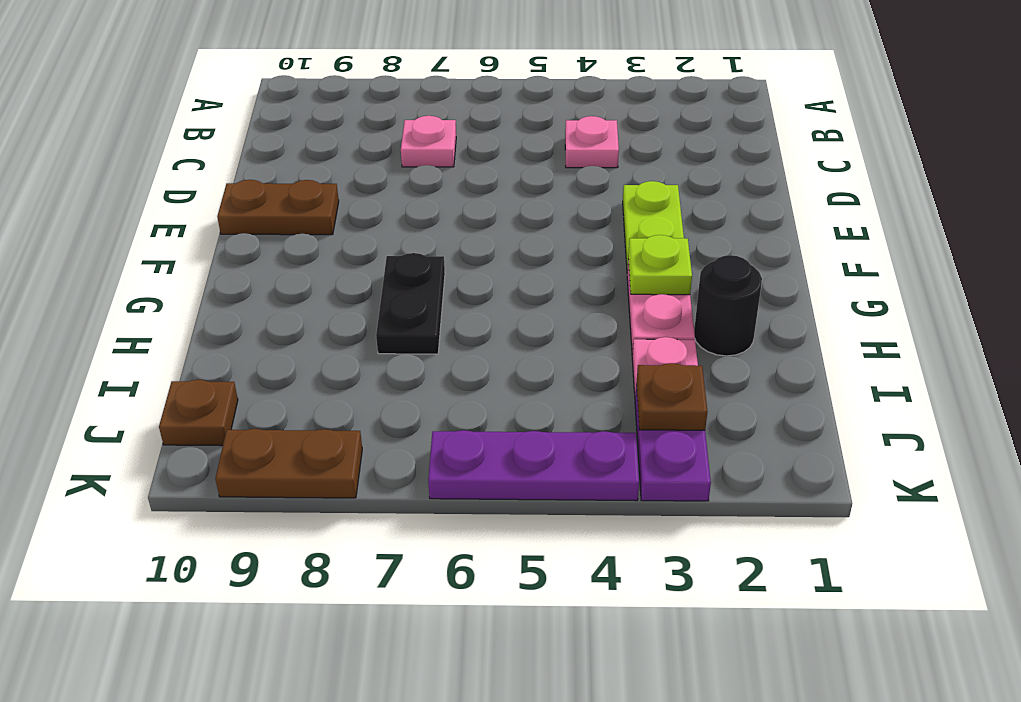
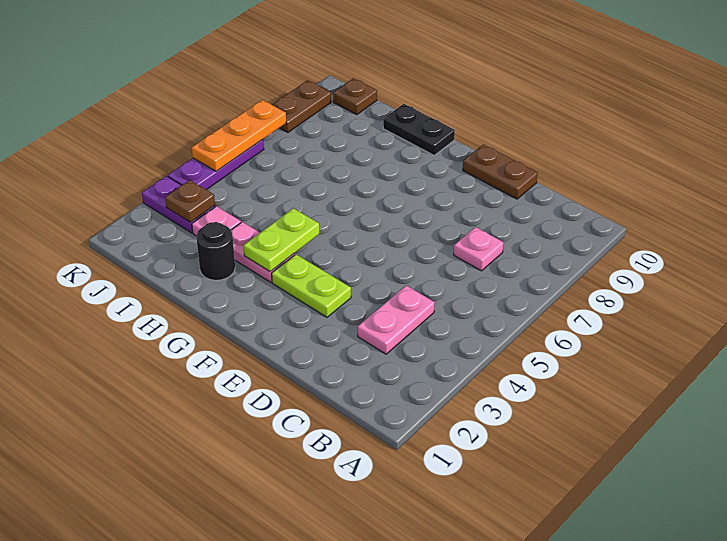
pink 1x1 plate [565,116,619,168] -> pink 1x2 plate [358,285,435,354]
brown 1x2 plate [217,180,339,235] -> brown 1x2 plate turned to [463,145,538,199]
lime 1x1 plate [628,235,692,295] -> lime 1x2 plate [243,208,319,272]
black 1x2 plate [376,253,445,354] -> black 1x2 plate moved to [383,104,455,155]
none -> orange 1x3 plate [192,100,286,171]

